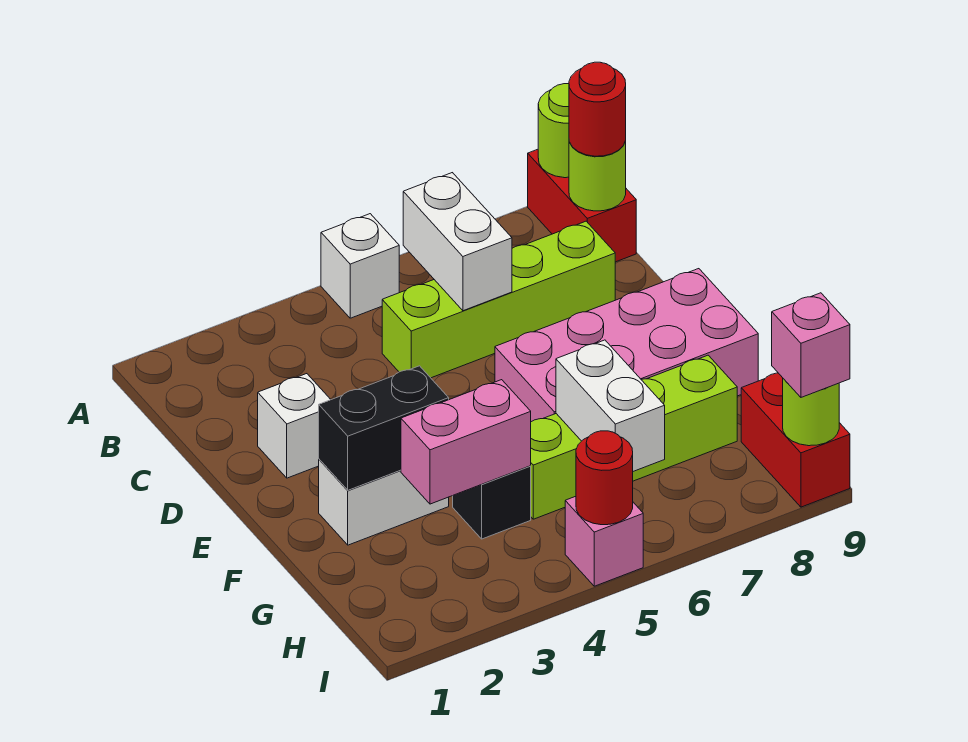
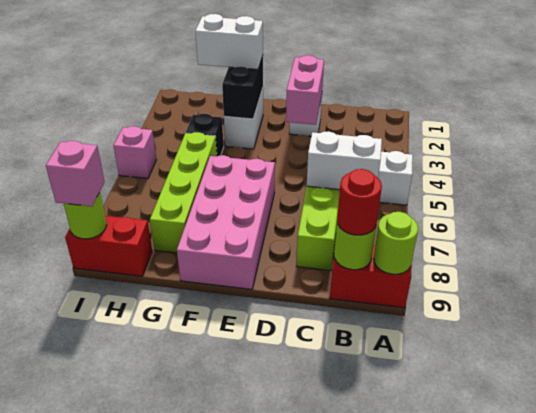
pink 1x2 brick [401,380,531,504] -> pink 1x2 brick moved to [286,55,324,125]
white 1x2 brick [556,340,665,471] -> white 1x2 brick moved to [195,14,263,69]
red 1x1 round brick [576,431,633,525] -> none

